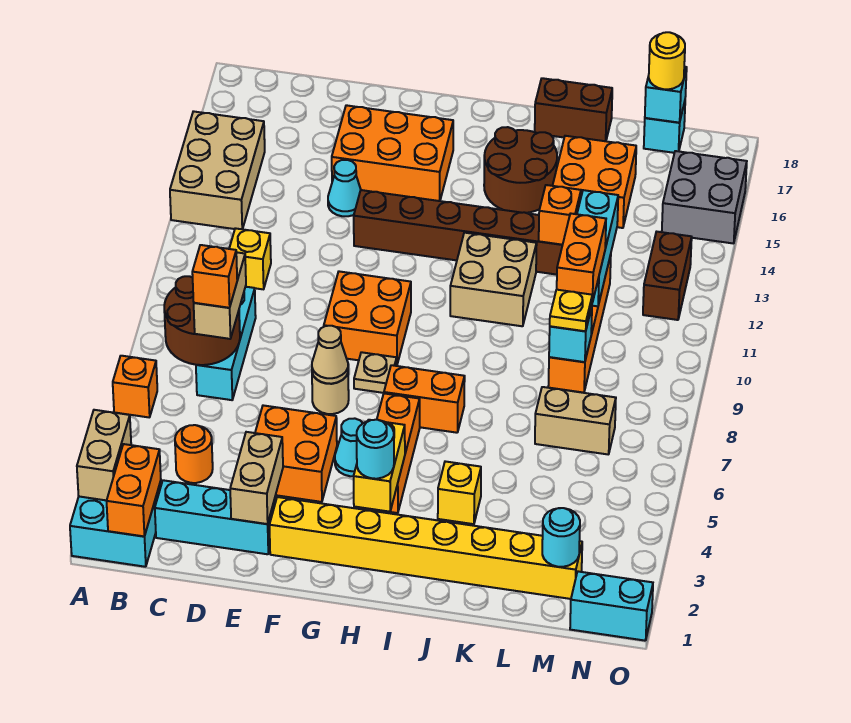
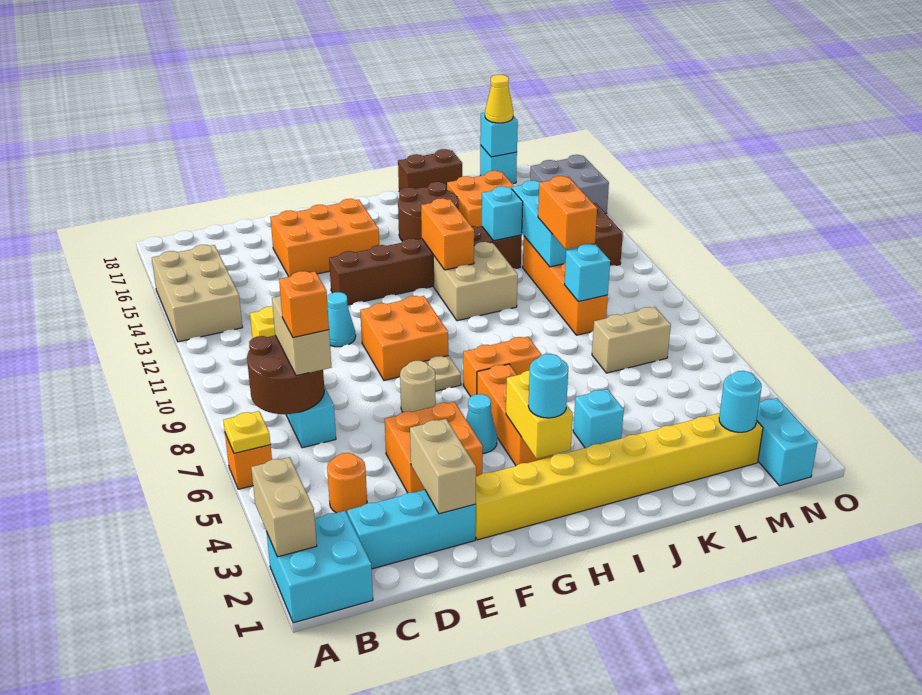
orange 1x2 brick [107,444,161,536] -> orange 1x2 brick moved to [421,198,474,270]
cyan 1x1 cone [328,160,361,216] -> cyan 1x1 cone moved to [327,292,356,347]
tan 1x1 cone [312,326,348,384] -> none
yellow 1x1 brick [438,461,481,524] -> cyan 1x1 brick [573,389,624,448]
orange 1x1 brick [539,185,581,245] -> cyan 1x1 brick [482,186,523,241]
yellow 1x1 plate [550,290,592,331] -> yellow 1x1 plate moved to [223,411,271,453]
yellow 1x1 round brick [649,32,685,89] -> yellow 1x1 cone [485,75,513,123]
cyan 1x2 brick [570,571,653,641] -> cyan 1x2 brick turned to [757,398,818,486]

